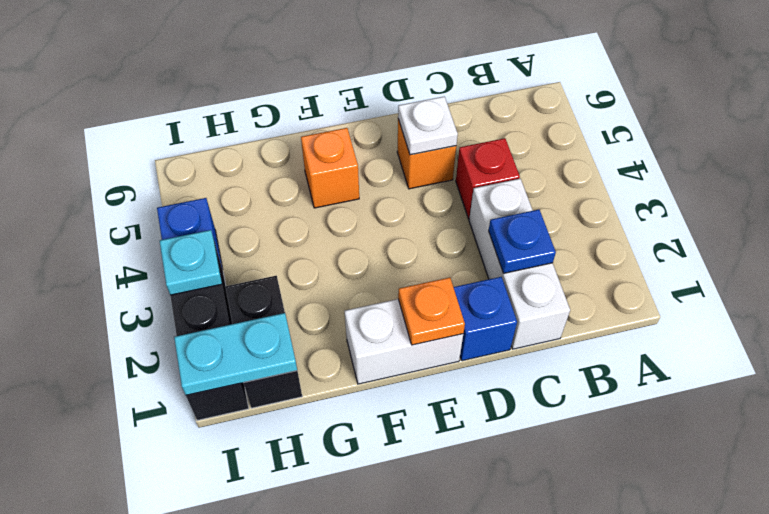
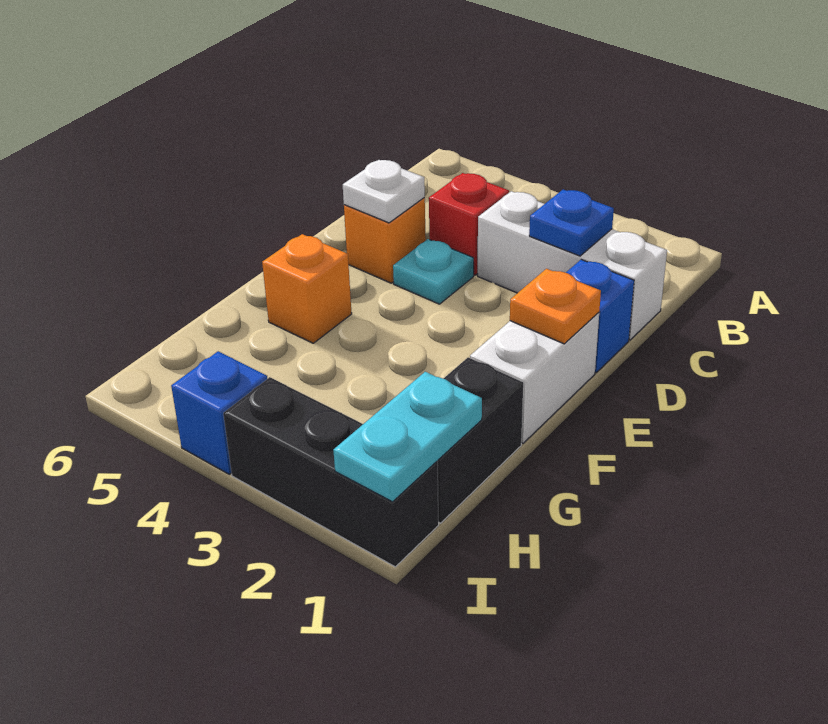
black 1x2 brick [226,276,302,408] -> black 1x2 brick turned to [437,357,523,523]
cyan 1x1 plate [160,230,222,295] -> cyan 1x1 plate moved to [393,239,474,304]

